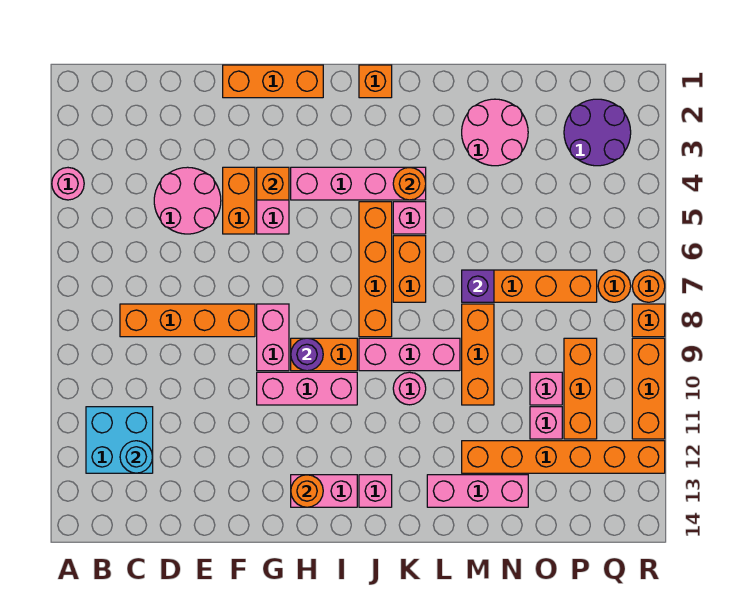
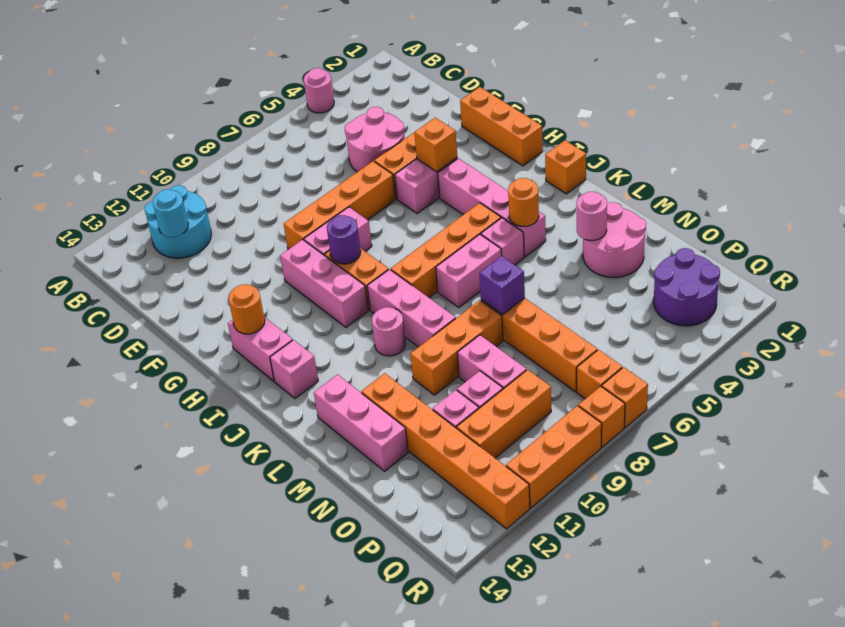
cyan 2x2 brick [86,407,153,473] -> cyan 2x2 round brick [145,185,211,258]
orange 1x4 brick [120,304,255,337] -> orange 1x4 brick turned to [284,161,395,249]
orange 1x2 brick [393,236,426,302] -> pink 1x2 brick [436,234,502,308]
none -> pink 1x1 round brick [577,191,607,240]
none -> pink 1x2 brick [457,335,526,389]
orange 1x1 round brick [598,270,631,302] -> orange 1x1 brick [577,350,622,399]
orange 1x1 round brick [632,270,665,302] -> orange 1x1 brick [602,367,648,427]

